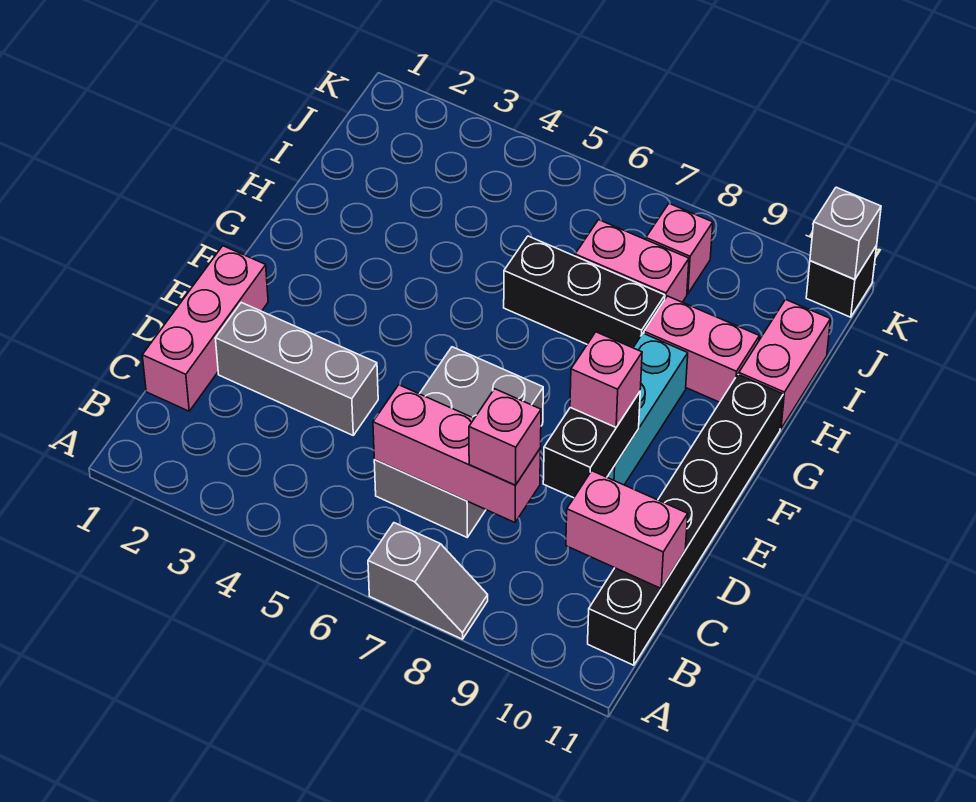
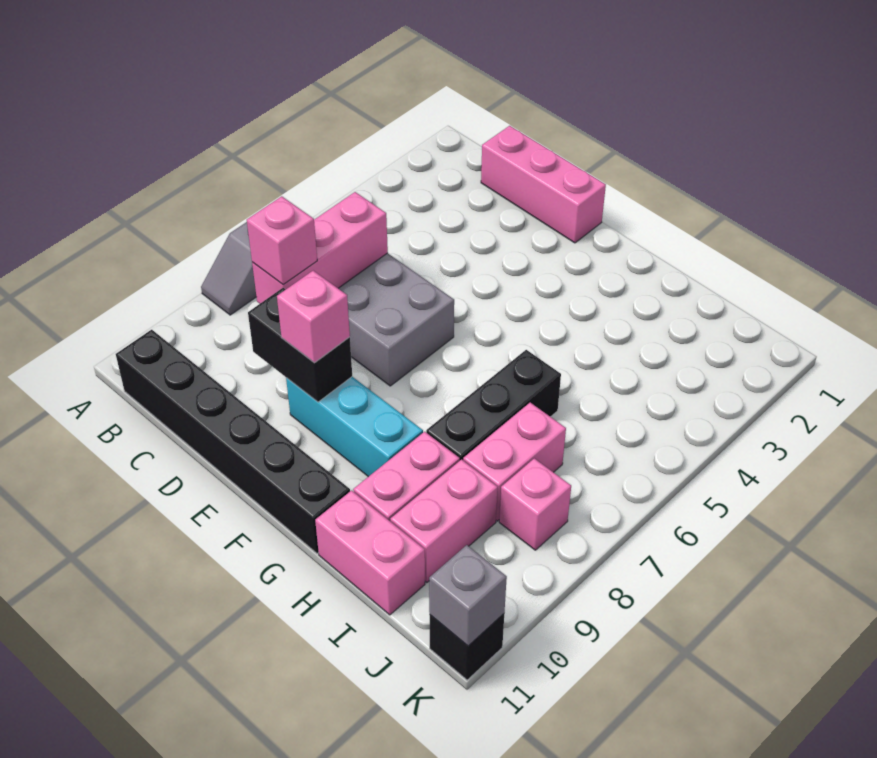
pink 1x2 brick [566,471,688,588] -> pink 1x2 brick moved to [390,459,498,583]
grey 1x3 brick [215,302,378,435] -> none

